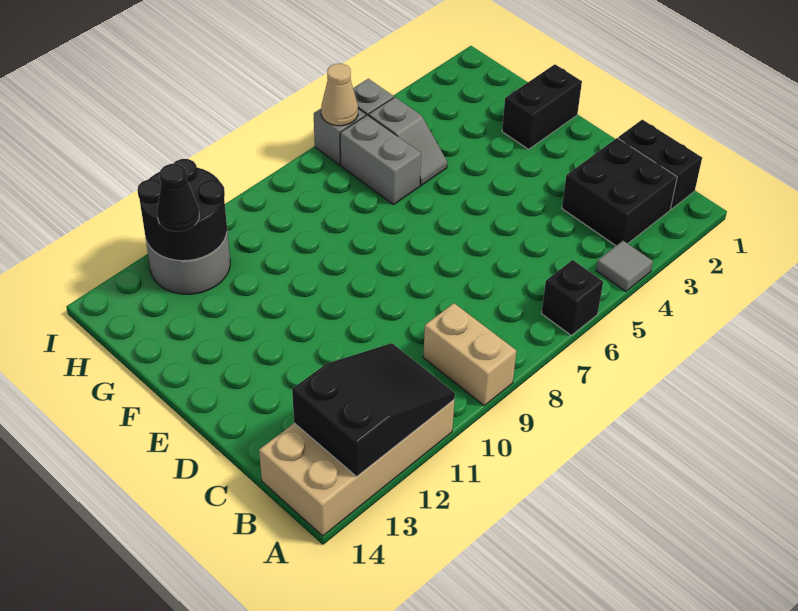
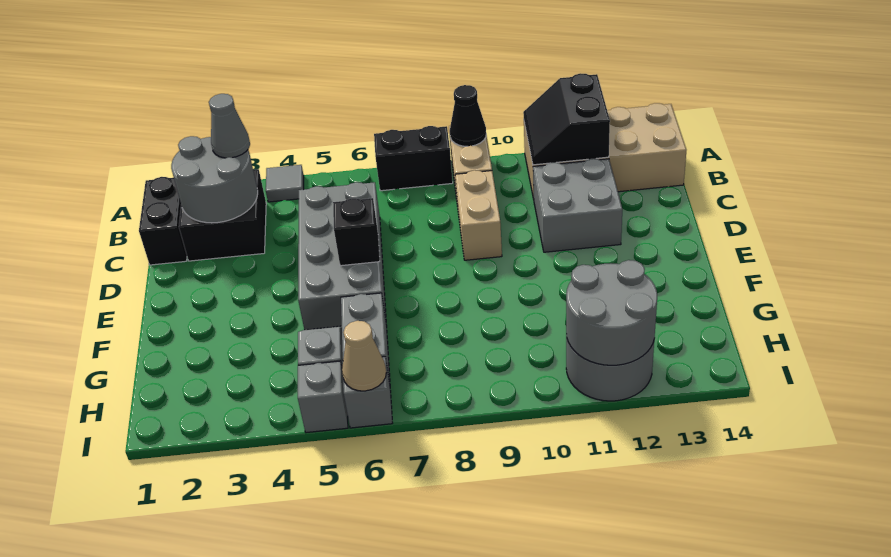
black 1x1 brick [541,260,603,335] -> black 1x1 brick moved to [333,198,380,266]
black 2x3 slope [292,343,455,476] -> black 2x2 slope [523,73,610,165]
none -> grey 2x2 round brick [171,136,258,223]
none -> grey 1x1 cone [209,94,250,158]
none -> grey 2x4 brick [298,182,386,330]
none -> tan 1x2 brick [455,170,502,260]
none -> grey 2x2 brick [533,159,622,252]
black 1x2 brick [502,64,582,149] -> black 1x2 brick moved to [374,126,453,191]
black 2x2 round brick [138,159,227,261] -> grey 2x2 round brick [566,260,657,365]
black 1x1 cone [157,164,199,231] -> black 1x1 cone moved to [450,85,486,146]

